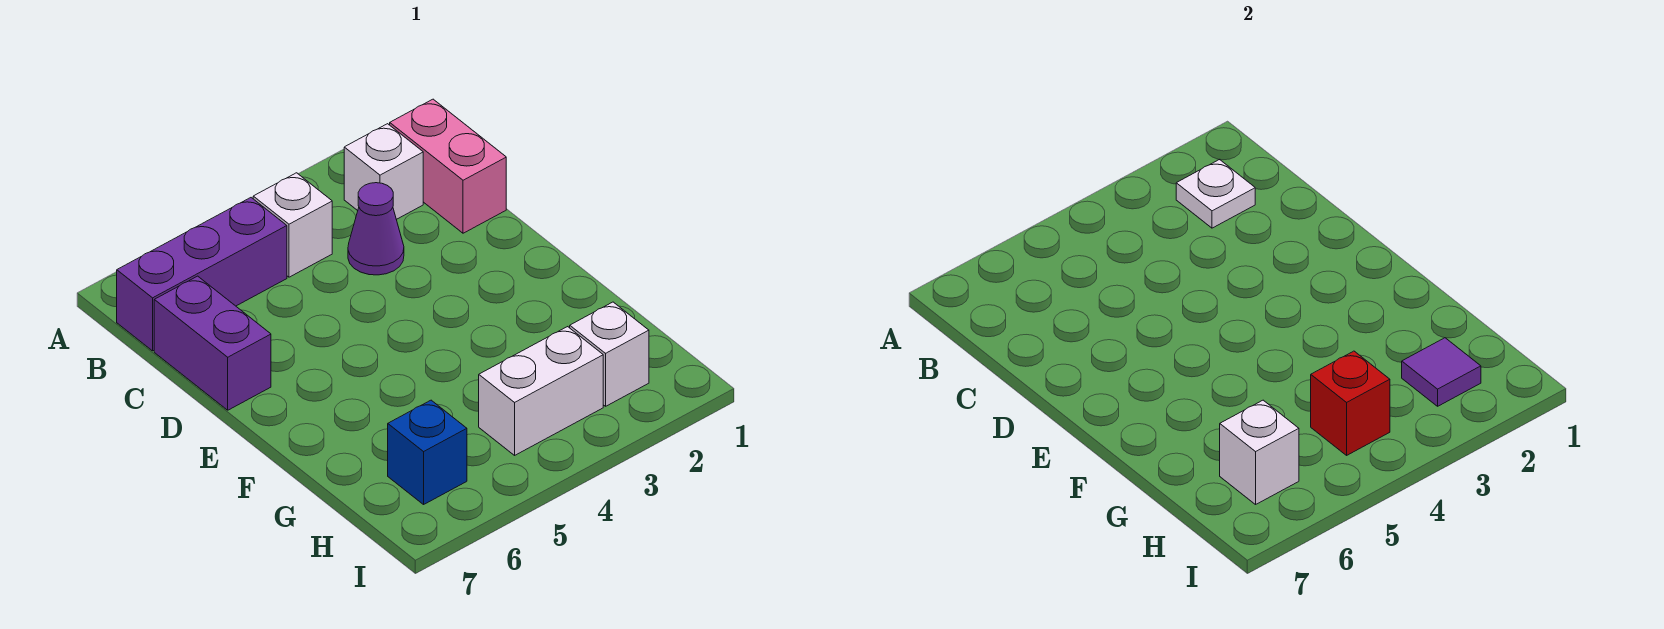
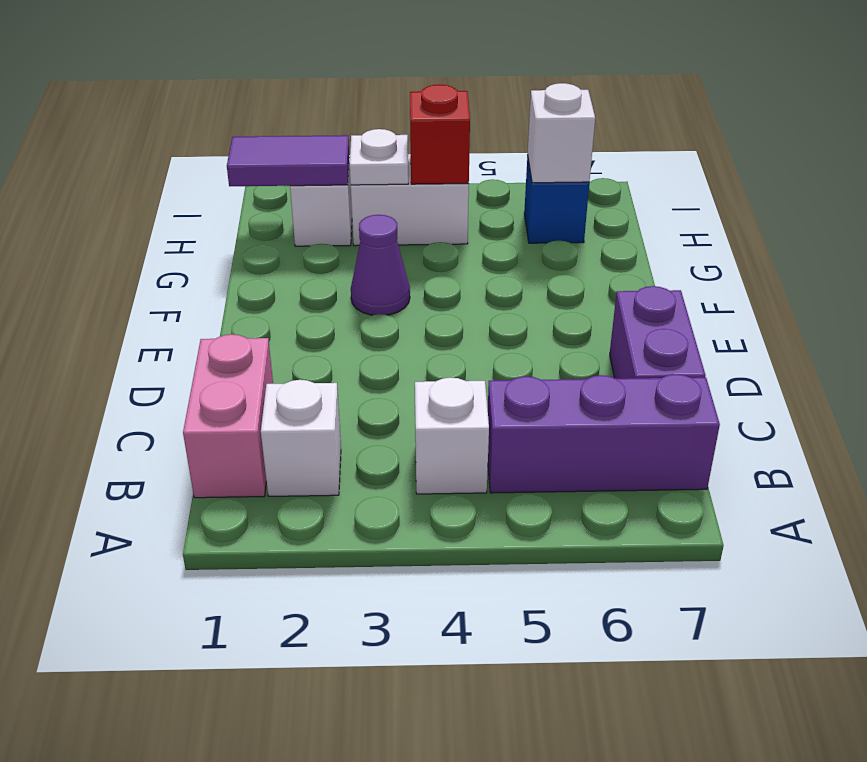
white 1x1 plate [1176,159,1255,228] -> white 1x1 plate moved to [350,129,408,185]
purple 1x1 cone [348,183,404,275] -> purple 1x1 cone moved to [351,215,410,315]
purple 1x1 tile [1402,338,1481,406] -> purple 1x2 tile [227,135,349,186]

